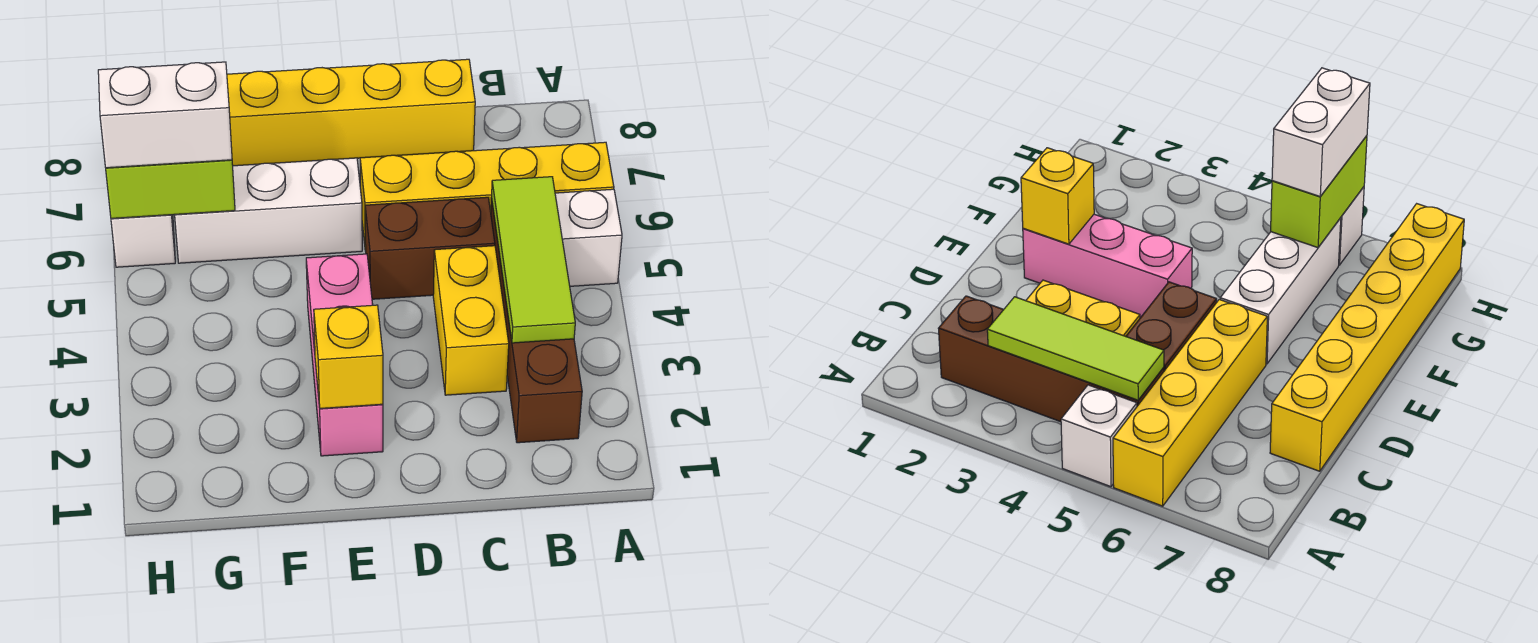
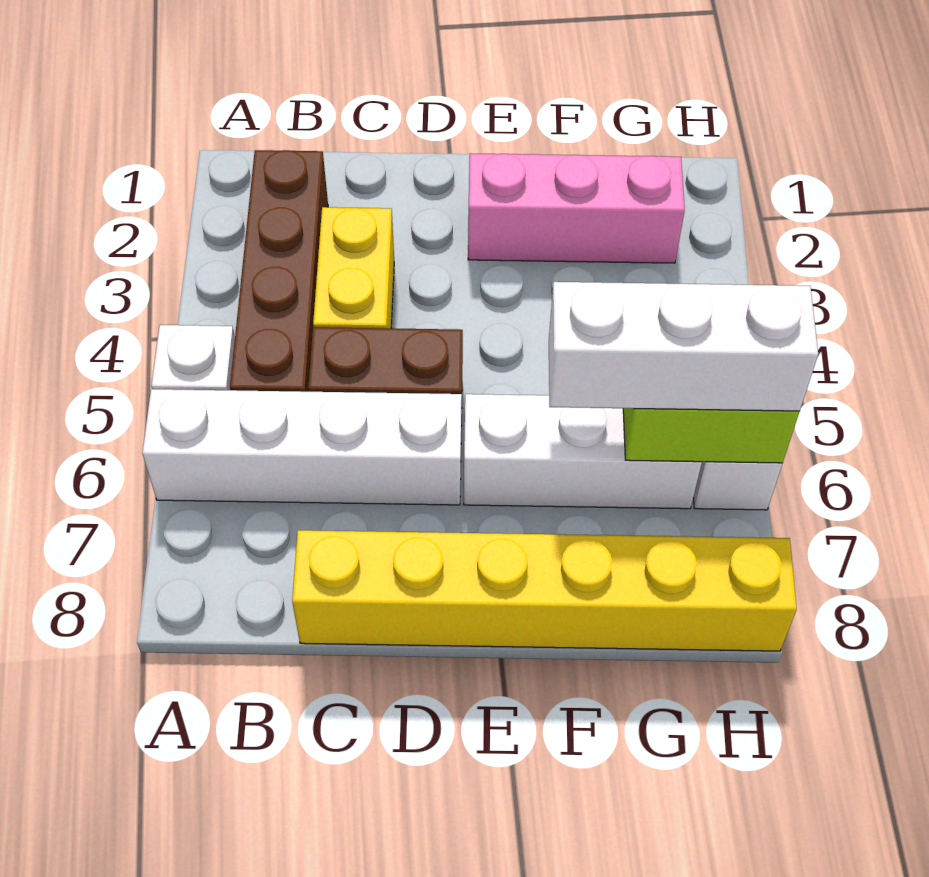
yellow 1x4 brick [360,142,614,251] -> white 1x4 brick [142,389,462,505]
lime 1x3 tile [492,177,575,343] -> none
pink 1x3 brick [306,254,383,456] -> pink 1x3 brick turned to [468,153,685,263]
yellow 1x1 brick [314,305,383,409] -> none
white 1x2 brick [98,62,232,168] -> white 1x3 brick [549,282,818,411]

